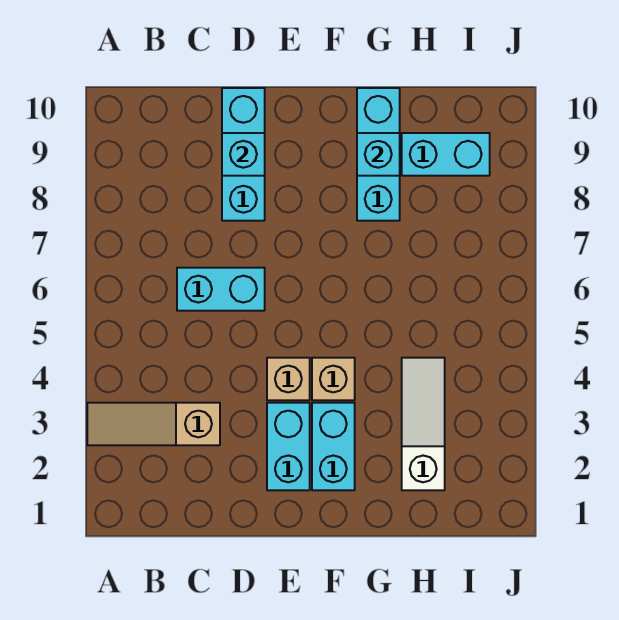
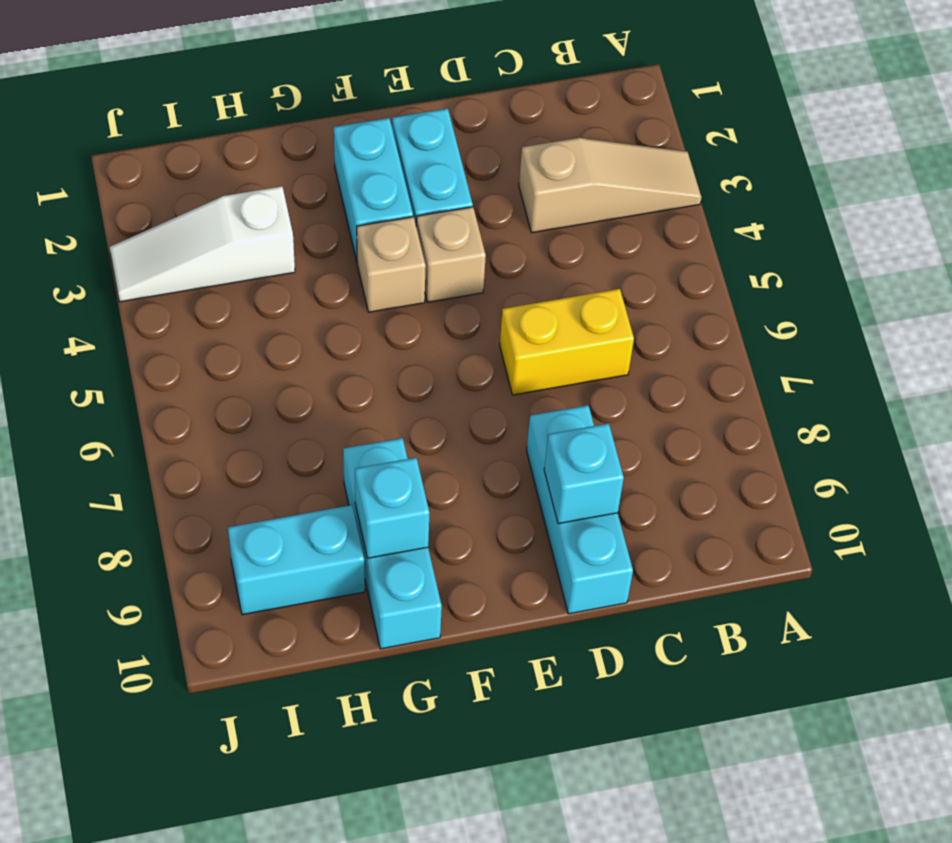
cyan 1x2 brick [177,268,265,311] -> yellow 1x2 brick [500,289,634,395]
white 1x3 slope [402,358,445,490] -> white 1x3 slope turned to [110,186,295,302]

